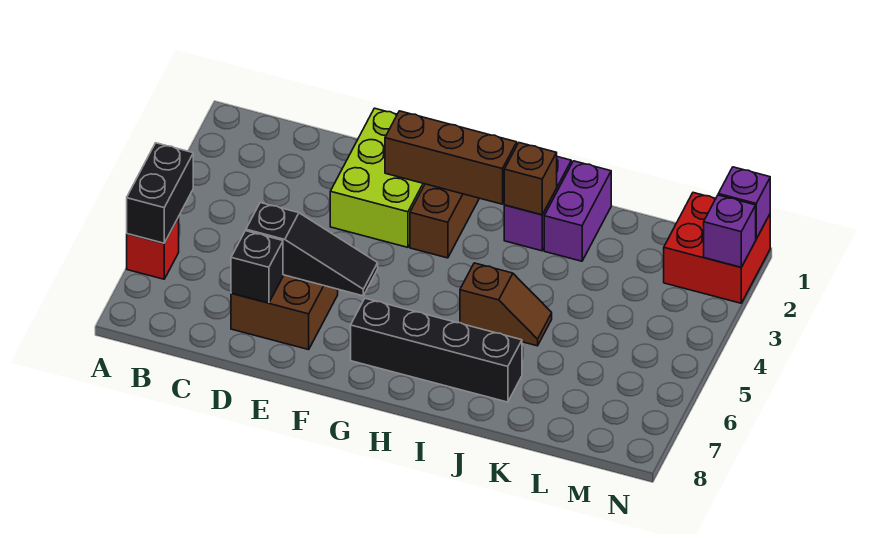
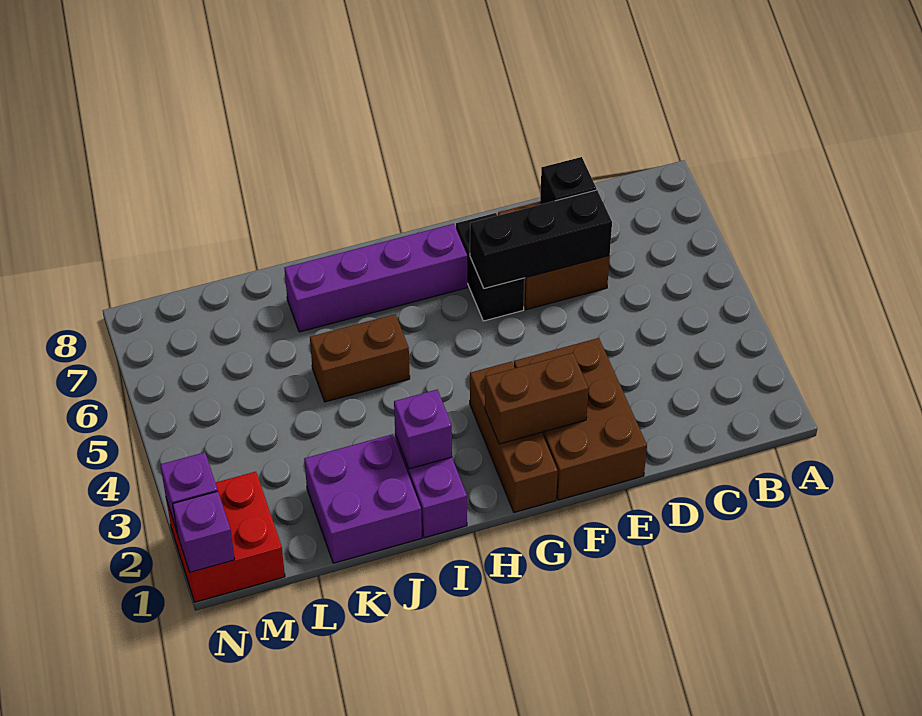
black 1x2 brick [127,143,193,243] -> black 1x2 brick moved to [456,213,525,321]
red 1x1 brick [127,217,179,279] -> none
black 1x3 slope [246,203,378,296] -> black 1x3 brick [470,190,612,289]
lime 2x3 brick [330,108,425,247] -> brown 2x3 brick [514,338,647,500]
brown 1x3 brick [385,111,517,204] -> brown 1x2 brick [485,353,589,444]
black 1x4 brick [351,298,522,402] -> purple 1x4 brick [284,224,467,332]
brown 1x1 brick [504,143,557,215] -> purple 1x1 brick [394,390,452,469]
brown 1x2 slope [460,263,552,346] -> brown 1x2 brick [310,314,410,402]
purple 1x2 brick [544,161,611,261] -> purple 2x2 brick [304,434,422,563]

